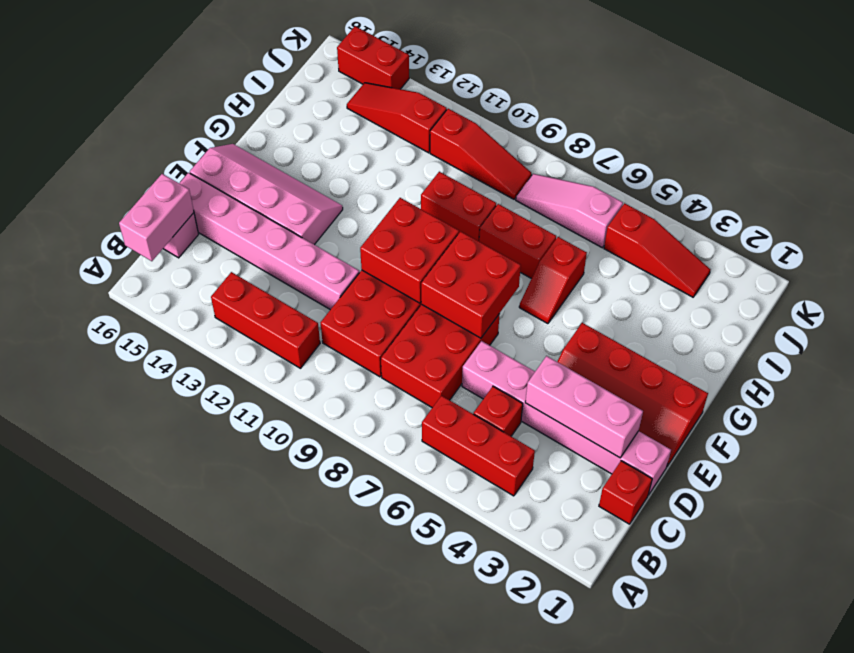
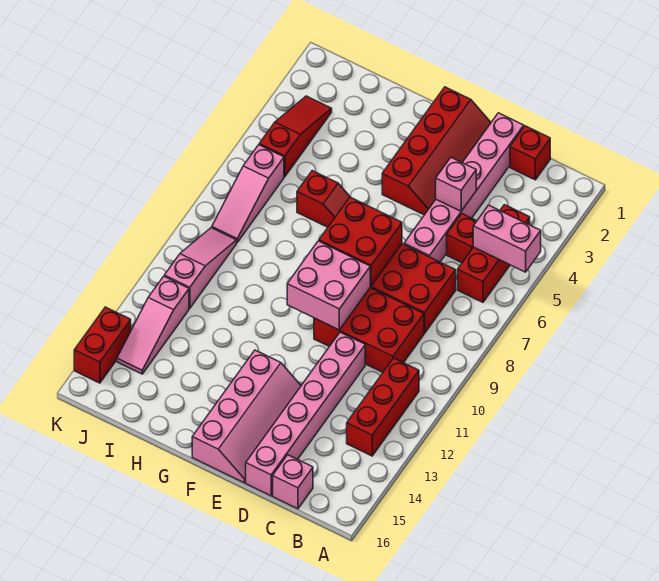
pink 1x2 brick [119,174,194,261] -> pink 1x2 brick moved to [473,205,541,272]
pink 1x3 brick [525,356,643,458] -> pink 1x1 brick [436,158,476,211]
red 2x2 brick [360,198,459,303] -> pink 2x2 brick [287,241,370,330]
pink 2x4 slope [190,144,343,245] -> pink 2x4 slope turned to [192,350,301,483]
red 1x2 brick [479,204,556,278] -> none
red 1x2 brick [421,172,496,241] -> none
red 1x3 slope [430,109,532,199] -> pink 1x3 slope [164,228,237,308]
red 1x3 slope [347,83,447,153] -> pink 1x3 slope [117,276,189,374]

